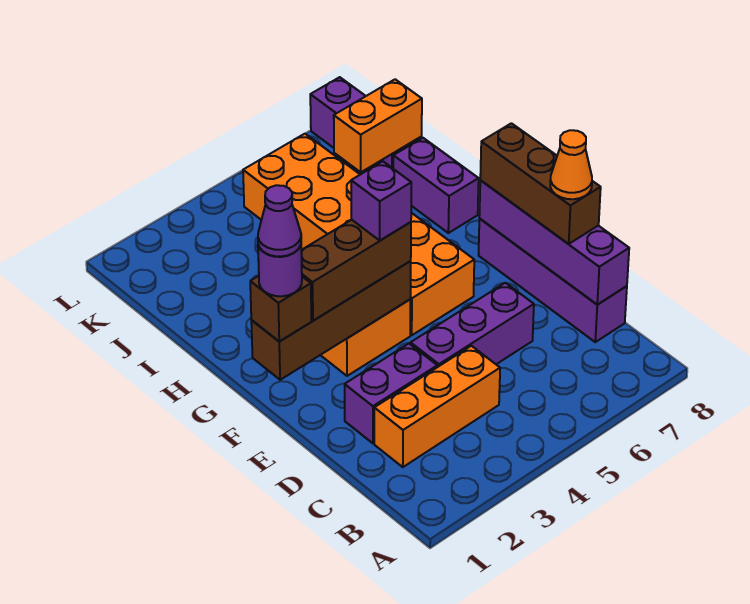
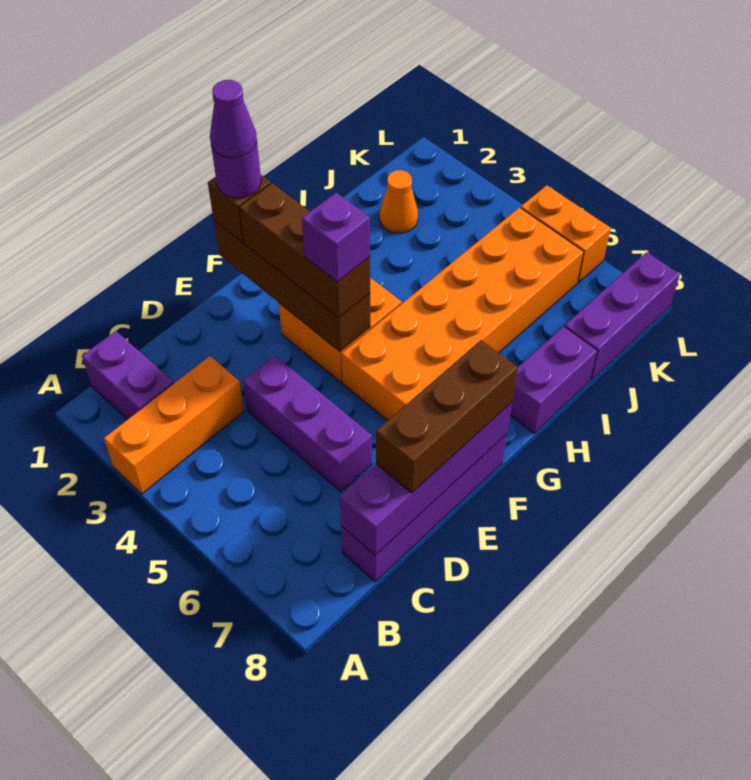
orange 1x3 brick [374,346,500,467] -> orange 1x3 brick turned to [104,356,244,494]
purple 1x2 brick [345,344,437,443] -> purple 1x2 brick moved to [82,331,174,419]
orange 1x1 cone [550,130,592,199] -> orange 1x1 cone moved to [380,170,418,233]
orange 1x2 brick [334,79,422,172] -> orange 1x2 brick moved to [521,185,611,282]

